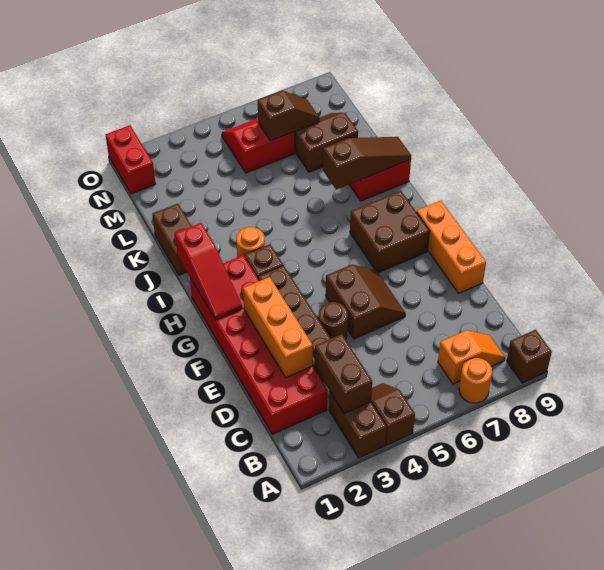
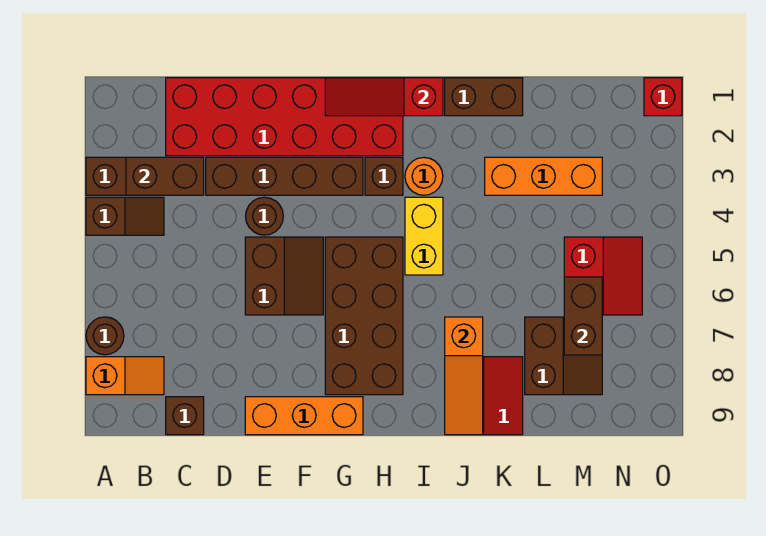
orange 1x1 round brick [459,358,492,403] -> brown 1x1 round brick [86,317,124,355]
brown 1x1 brick [507,330,552,383] -> brown 1x1 brick moved to [166,397,204,435]
orange 1x2 slope [438,330,505,384] -> orange 1x2 slope turned to [86,357,164,395]
orange 1x3 brick [243,277,313,377] -> orange 1x3 brick moved to [485,157,602,195]
brown 2x2 slope [326,264,406,339] -> brown 2x2 slope turned to [245,237,323,315]
brown 2x2 brick [350,191,429,273] -> brown 2x4 brick [325,237,403,395]
none -> yellow 1x2 brick [405,197,443,275]
brown 1x3 slope [323,137,411,189] -> orange 1x3 slope [445,317,483,435]
brown 1x2 slope [258,91,320,141] -> brown 1x2 brick [564,277,602,355]
red 1x2 brick [106,125,155,194] -> red 1x1 brick [644,78,682,116]

